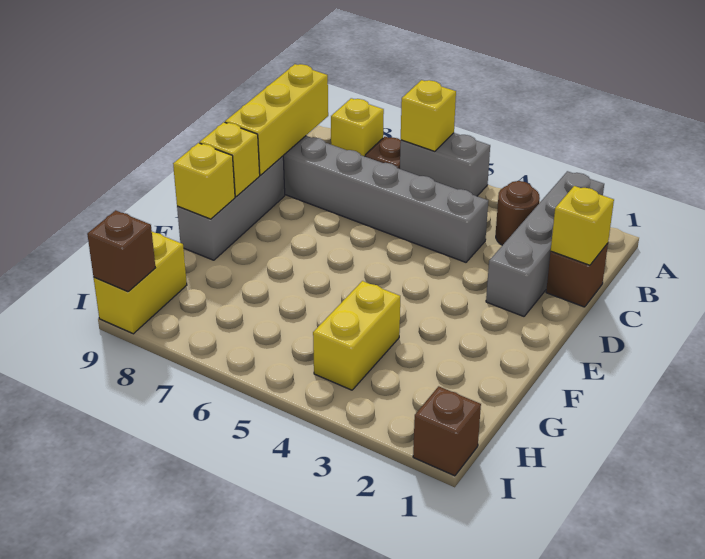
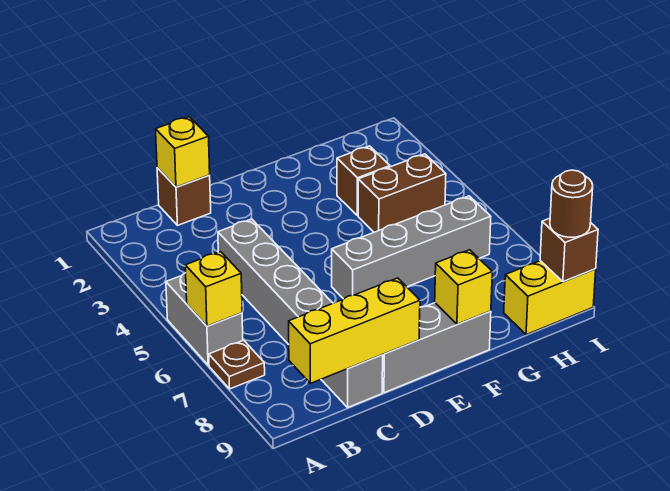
grey 1x4 brick [486,171,604,316] -> grey 1x4 brick moved to [332,196,491,299]
yellow 1x1 brick [331,98,384,156] -> none
brown 1x1 round brick [496,181,540,245] -> brown 1x1 round brick moved to [550,170,593,237]
yellow 1x1 brick [200,122,260,197] -> none
yellow 1x2 brick [313,281,400,390] -> brown 1x2 brick [358,154,446,232]
brown 1x1 brick [413,386,481,476] -> brown 1x1 brick moved to [337,146,390,216]

